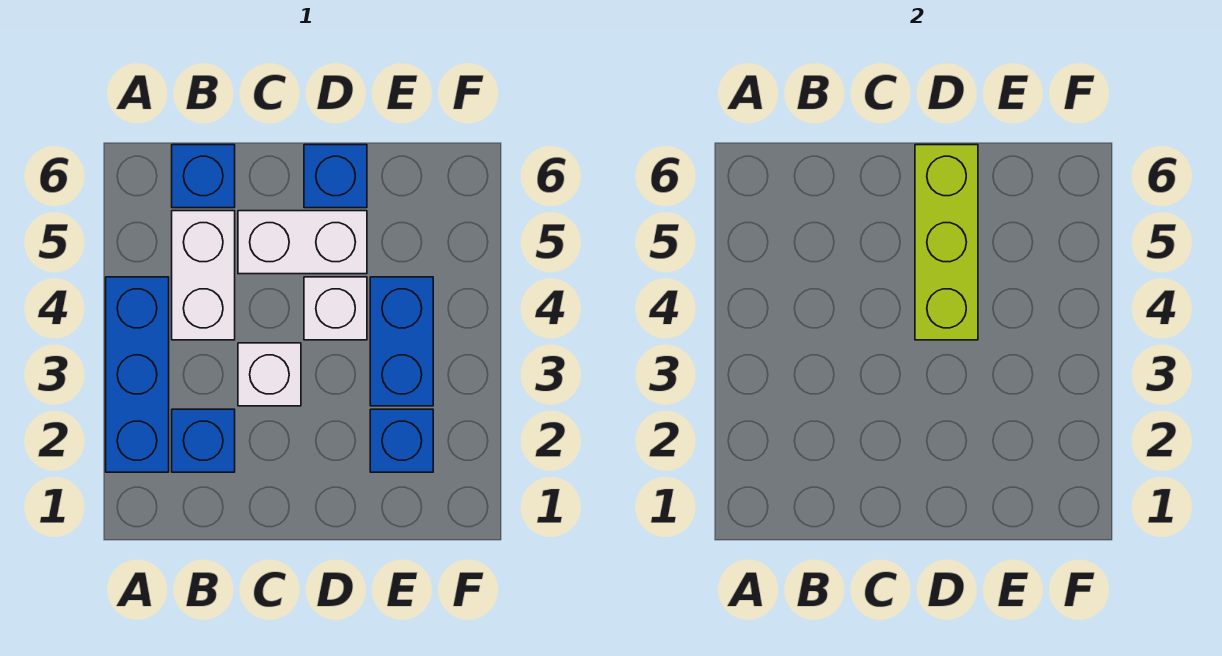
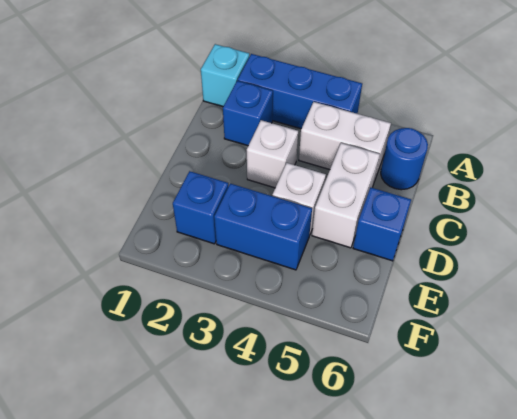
none -> cyan 1x1 brick [201,44,249,107]
blue 1x1 brick [172,145,235,208] -> blue 1x1 round brick [381,128,428,190]
lime 1x3 brick [915,145,978,340] -> none

